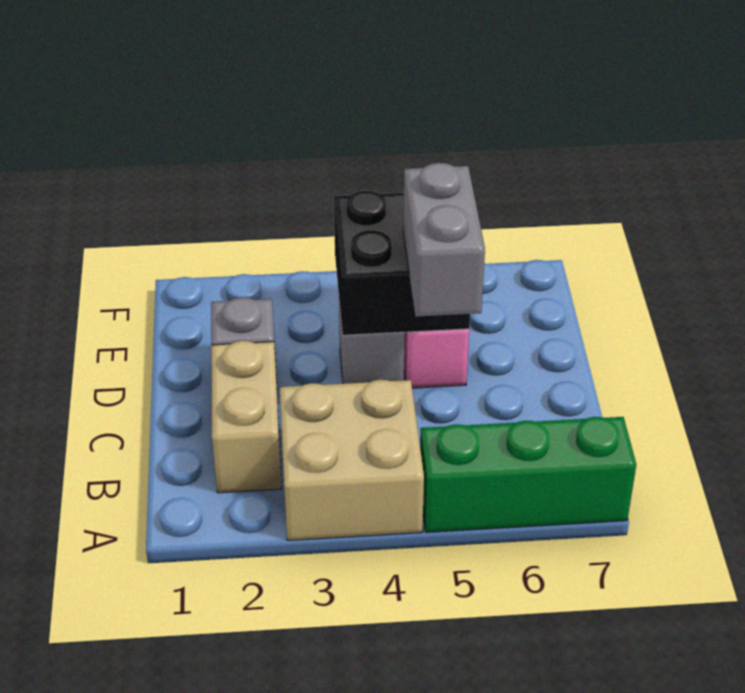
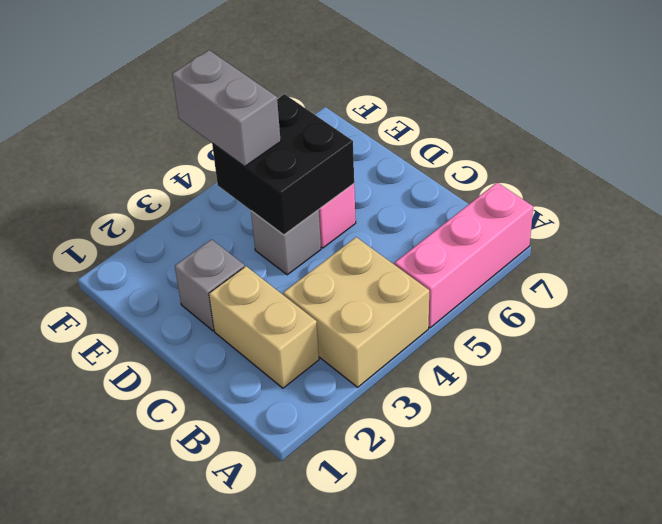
green 1x3 brick [420,417,636,532] -> pink 1x3 brick [395,183,533,328]
grey 1x2 brick [403,163,485,317] -> grey 1x2 brick moved to [172,50,281,167]

